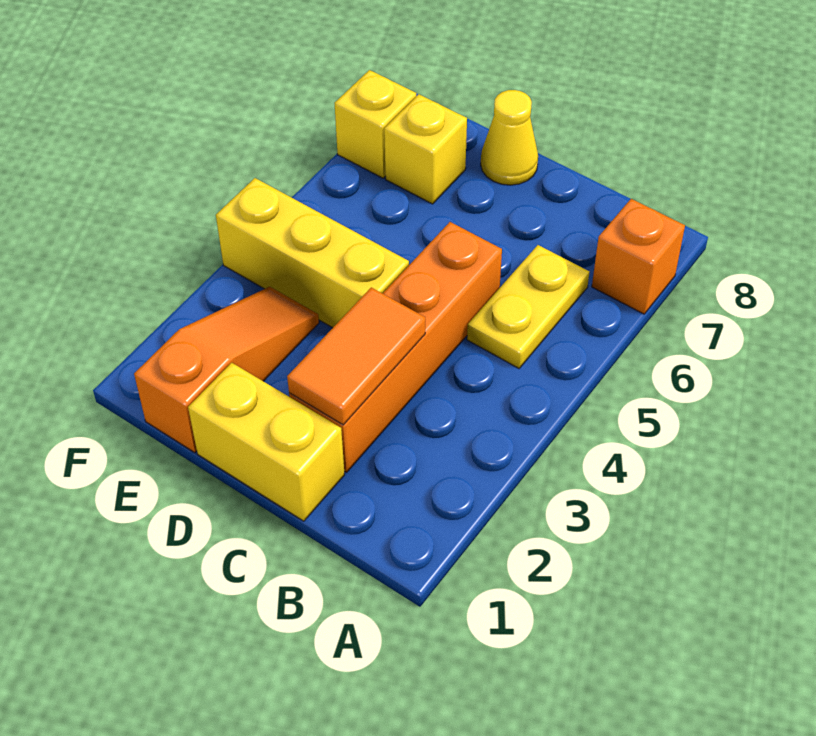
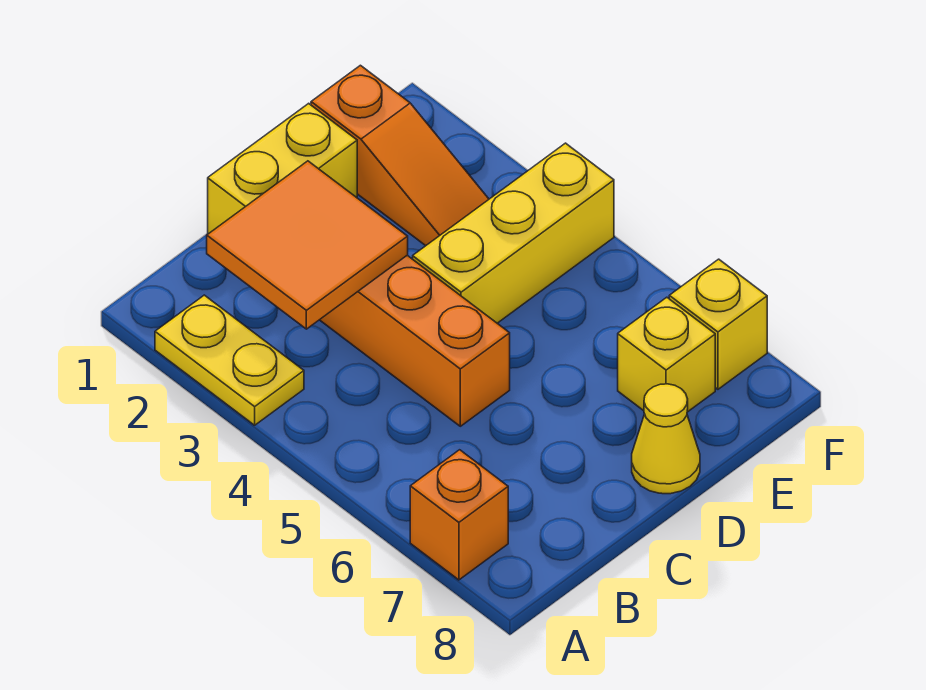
yellow 1x2 plate [467,245,589,368] -> yellow 1x2 plate moved to [155,295,304,425]
orange 1x2 tile [287,287,425,425] -> orange 2x2 tile [207,161,408,329]

